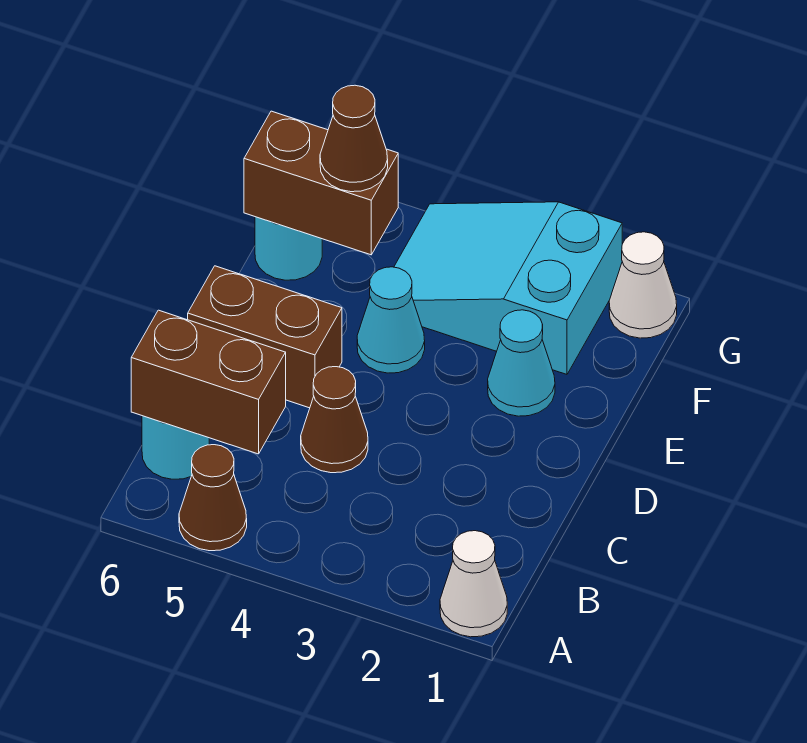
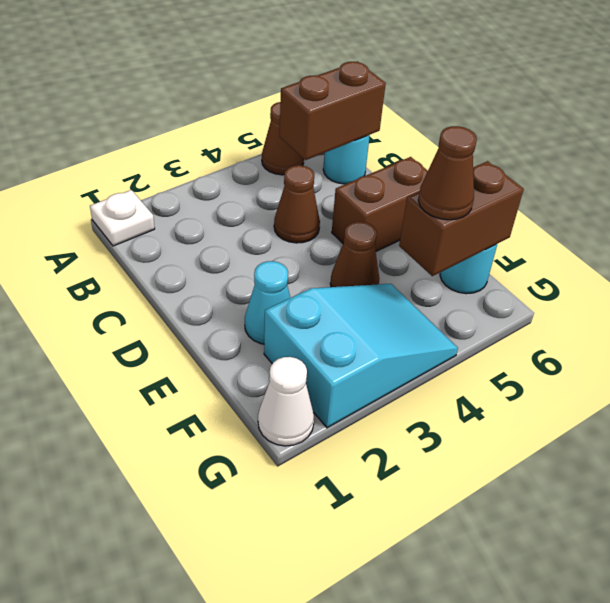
white 1x1 cone [440,531,507,637] -> white 1x1 plate [90,190,155,246]
cyan 1x1 cone [357,267,425,373] -> brown 1x1 cone [330,222,379,287]

